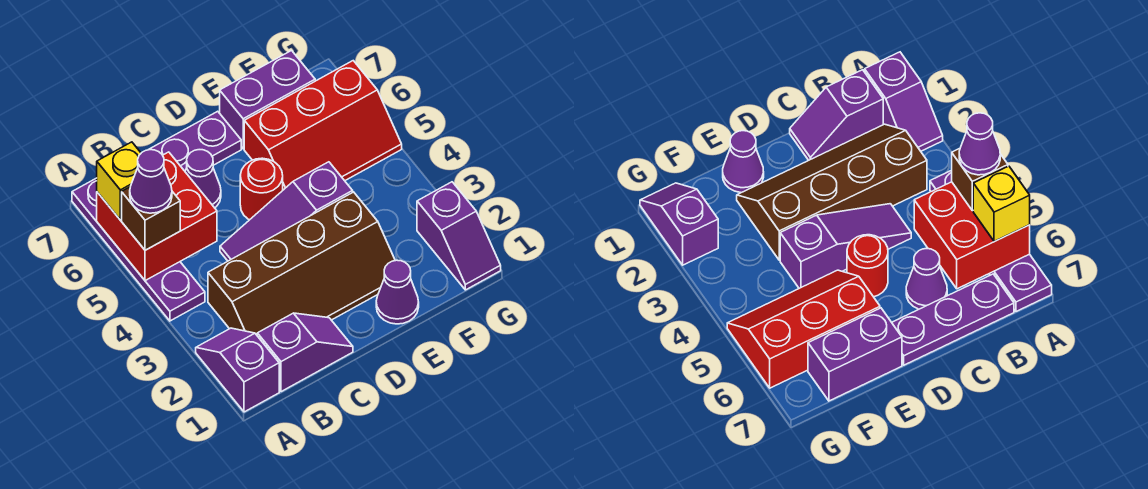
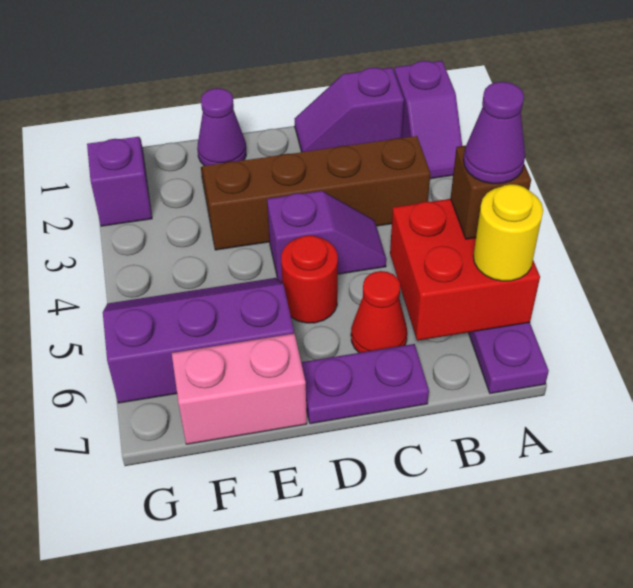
yellow 1x1 brick [97,142,141,220] -> yellow 1x1 round brick [473,184,543,281]
purple 1x3 plate [148,111,241,171] -> purple 1x2 plate [301,344,429,424]
purple 1x3 slope [220,162,353,261] -> purple 1x2 slope [267,191,386,283]
purple 1x1 cone [185,150,221,208] -> red 1x1 cone [351,271,407,353]
red 2x3 slope [244,61,402,190] -> purple 2x3 slope [103,278,294,403]
purple 1x2 brick [220,51,315,149] -> pink 1x2 brick [172,334,307,444]

